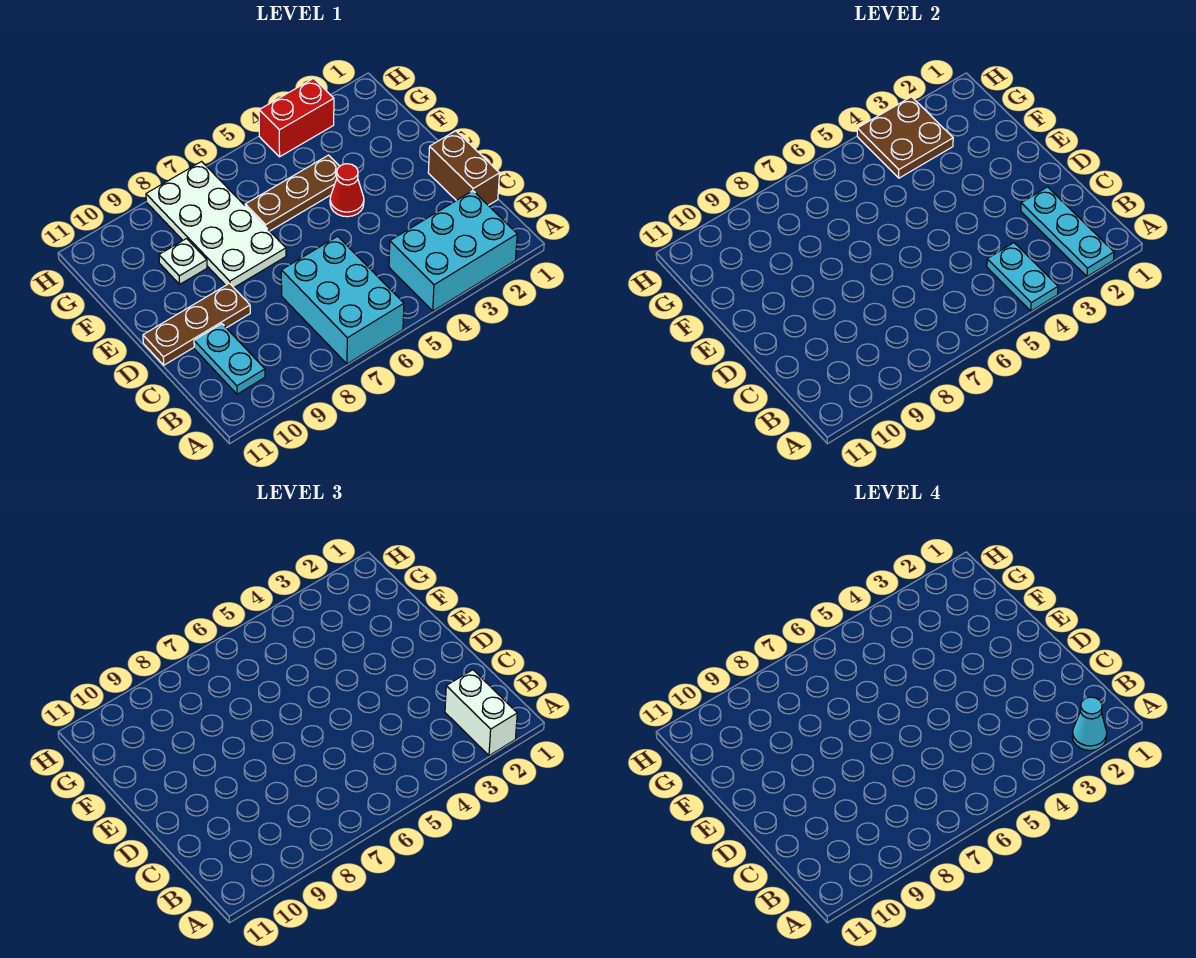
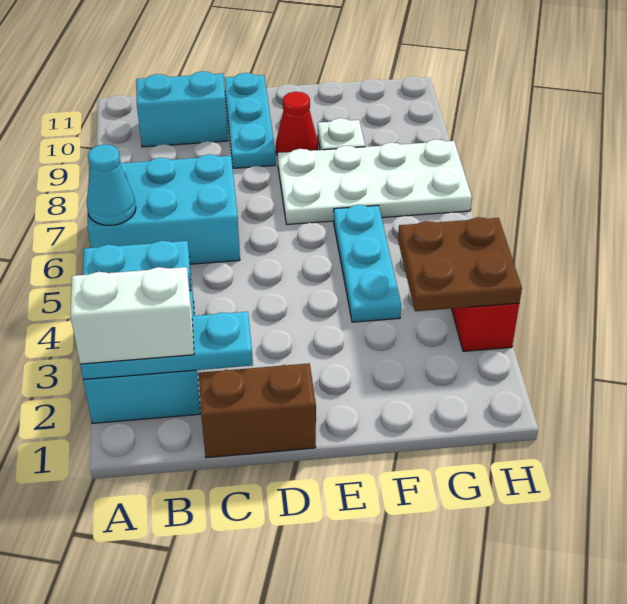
cyan 1x1 cone [1072,697,1107,750] -> cyan 1x1 cone moved to [87,144,136,225]
cyan 1x2 plate [194,324,265,394] -> cyan 1x2 brick [136,71,228,147]
brown 1x3 plate [143,283,250,365] -> cyan 1x3 plate [224,73,276,168]
red 1x1 cone [330,164,364,217] -> red 1x1 cone moved to [276,92,318,156]
brown 1x3 plate [245,155,340,231] -> cyan 1x3 plate [334,205,401,322]

